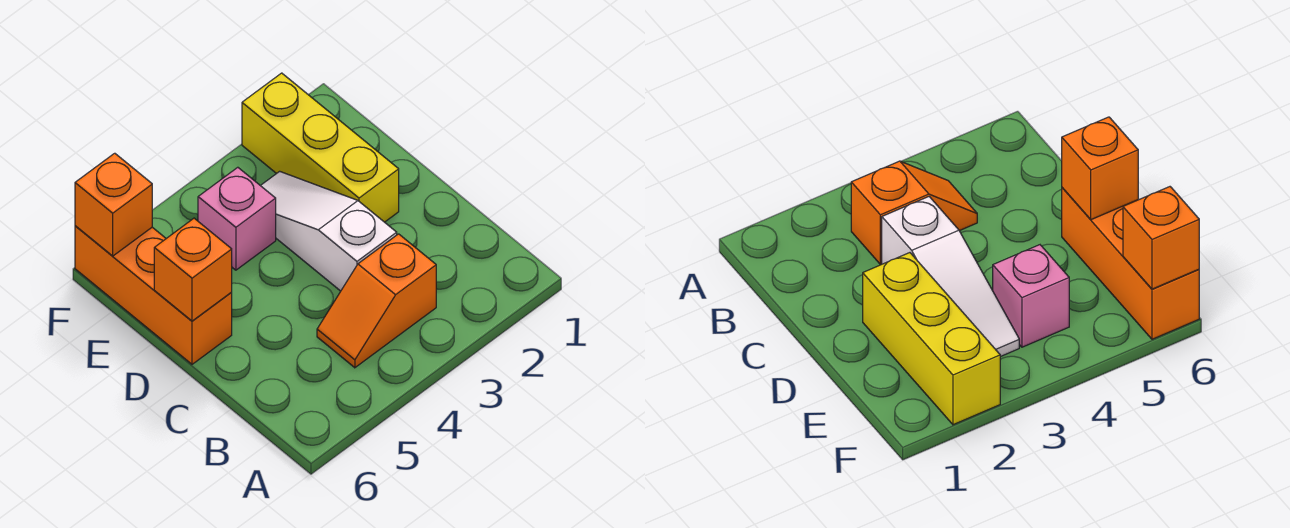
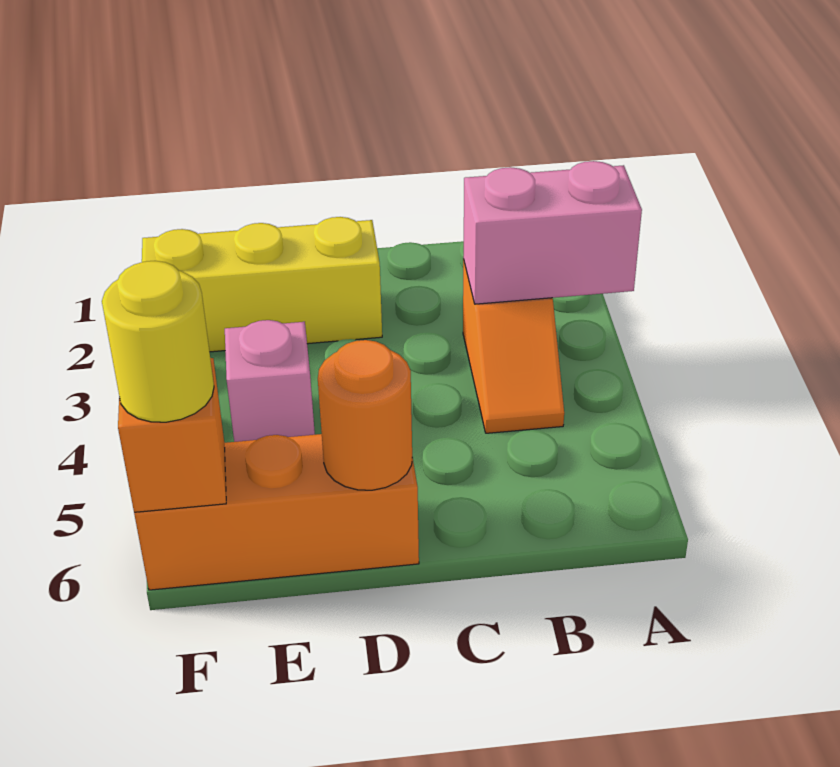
none -> pink 1x2 brick [463,161,642,304]
white 1x3 slope [260,171,397,291] -> none
orange 1x1 brick [154,218,232,321] -> orange 1x1 round brick [318,340,412,490]
none -> yellow 1x1 round brick [102,261,214,422]

